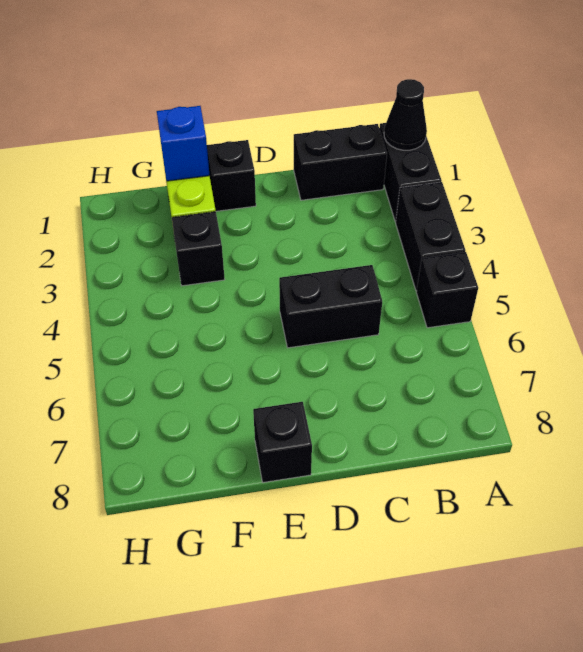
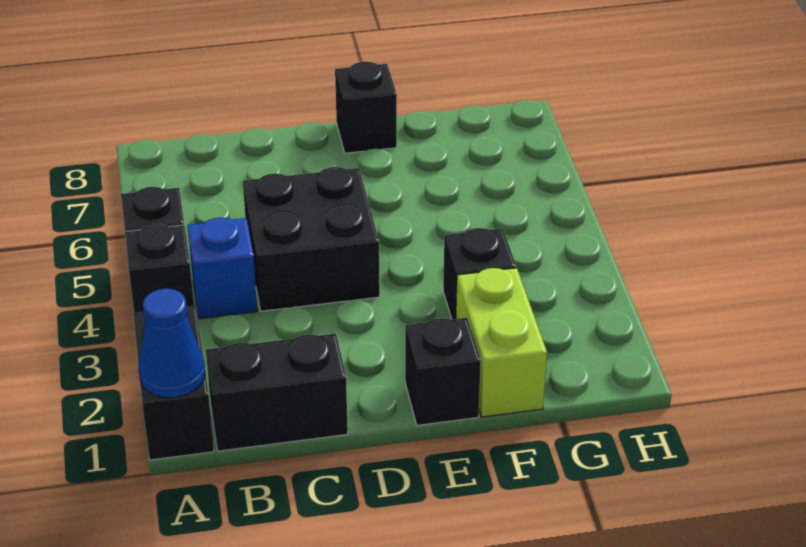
black 1x1 cone [384,79,427,150] -> blue 1x1 cone [138,288,205,398]
black 1x2 brick [396,182,465,291] -> black 1x1 brick [125,225,194,313]
black 1x2 brick [279,265,382,348] -> black 2x2 brick [243,167,380,311]
blue 1x1 brick [157,106,210,181] -> blue 1x1 brick moved to [188,217,257,319]

